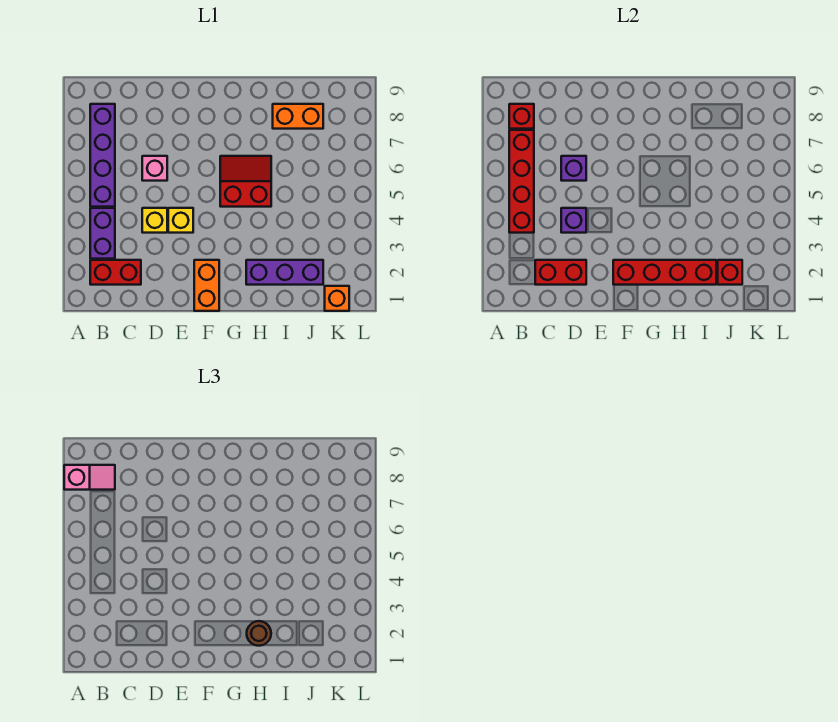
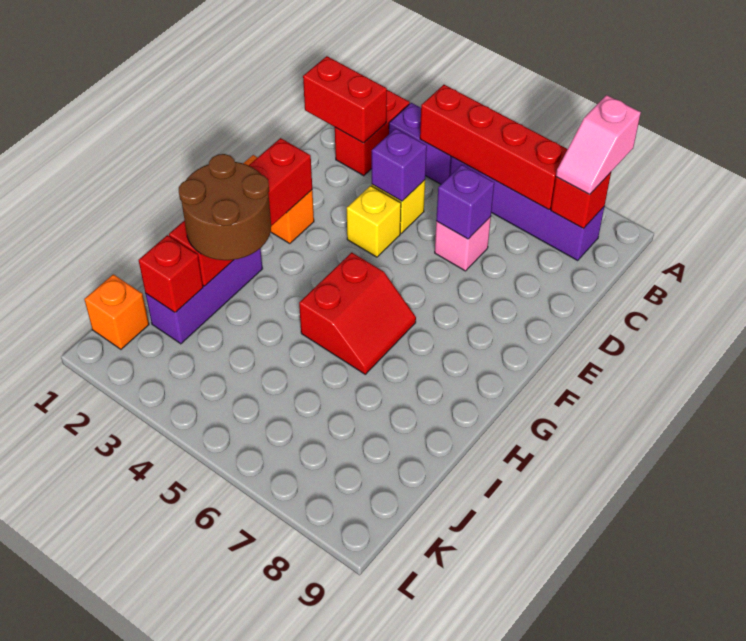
red 1x2 brick [535,260,586,285] -> red 1x2 brick turned to [303,56,387,143]
brown 1x1 round brick [247,621,271,646] -> brown 2x2 round brick [179,154,271,260]
orange 1x2 brick [273,104,323,129] -> none

